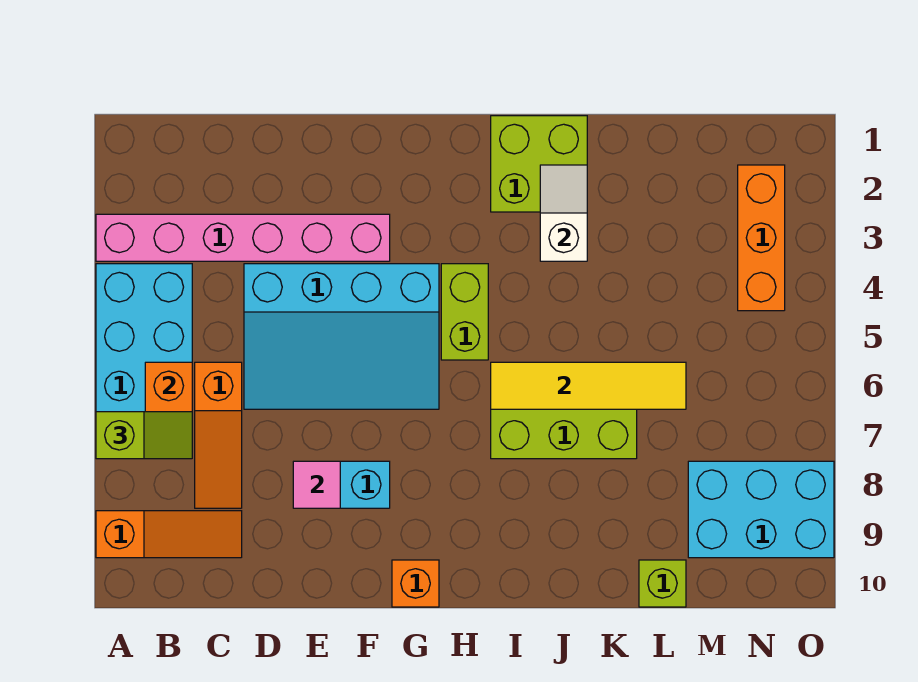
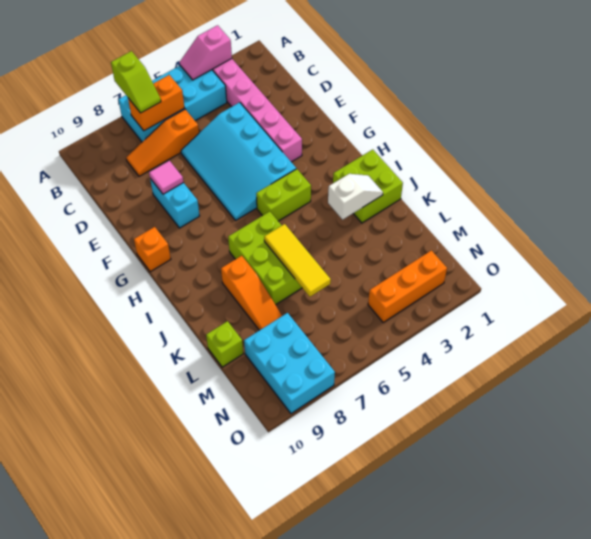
none -> pink 1x2 slope [180,25,232,80]
orange 1x3 slope [96,511,242,558] -> orange 1x3 slope moved to [221,256,282,330]
yellow 1x4 tile [491,362,686,409] -> yellow 1x3 tile [264,224,331,297]

